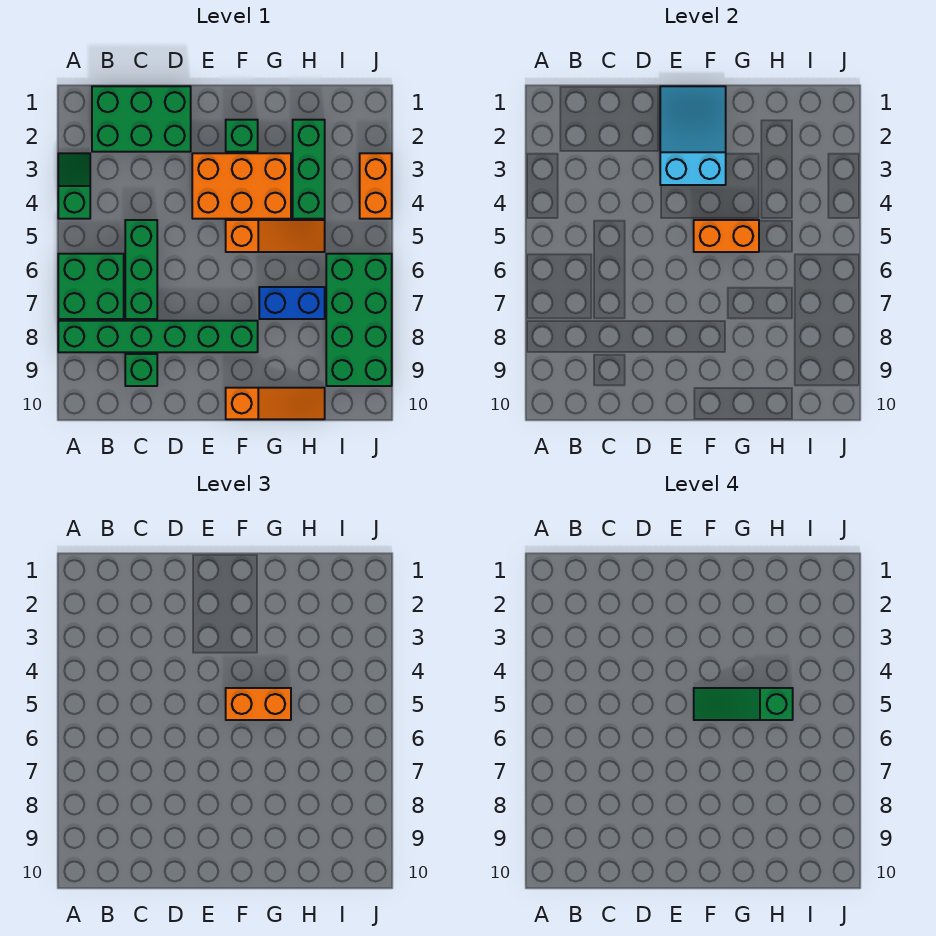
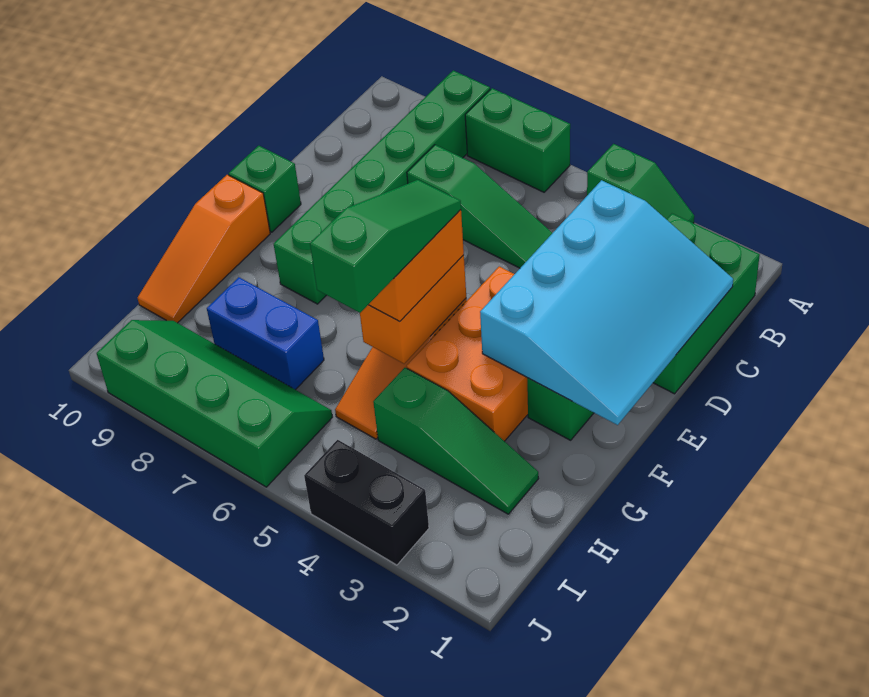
green 2x2 brick [58,254,124,319] -> green 1x2 brick [465,88,570,192]
green 1x3 brick [125,220,157,319] -> green 1x3 slope [407,145,552,268]
green 1x1 brick [125,354,157,386] -> green 1x1 brick moved to [229,146,301,232]
cyan 2x3 slope [660,86,726,185] -> cyan 3x4 slope [480,180,733,425]
blue 1x2 brick [259,287,325,319] -> blue 1x2 brick turned to [207,277,324,390]
green 1x3 brick [293,120,325,219] -> green 1x3 slope [373,368,538,514]
green 2x4 brick [326,254,392,386] -> green 2x4 slope [97,320,332,487]
orange 1x2 brick [360,153,392,219] -> black 1x2 brick [304,440,429,565]

